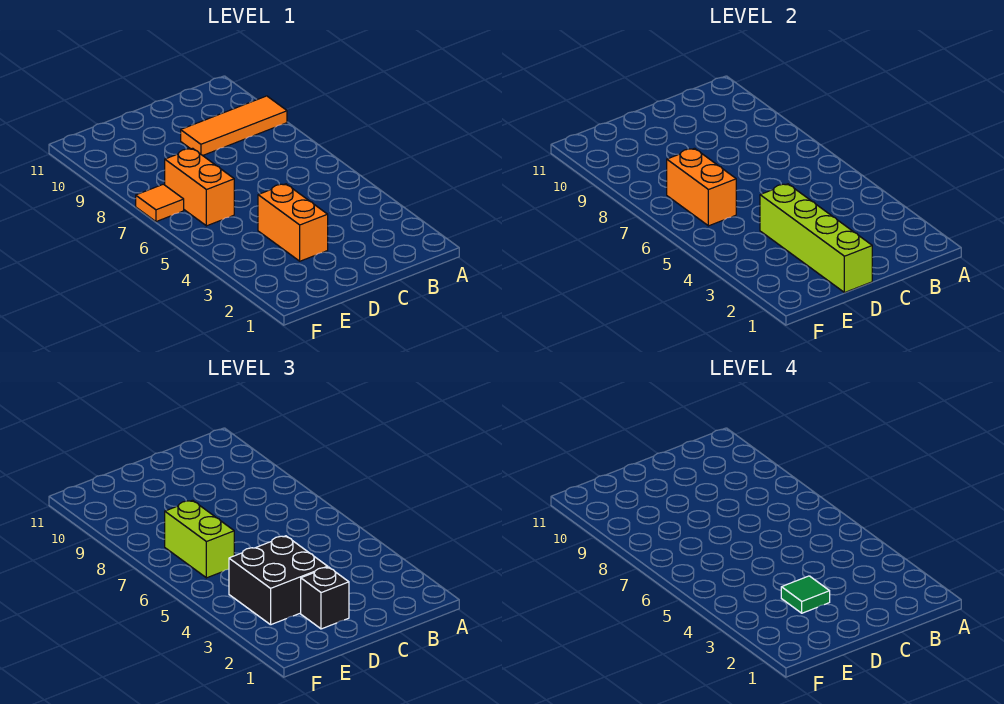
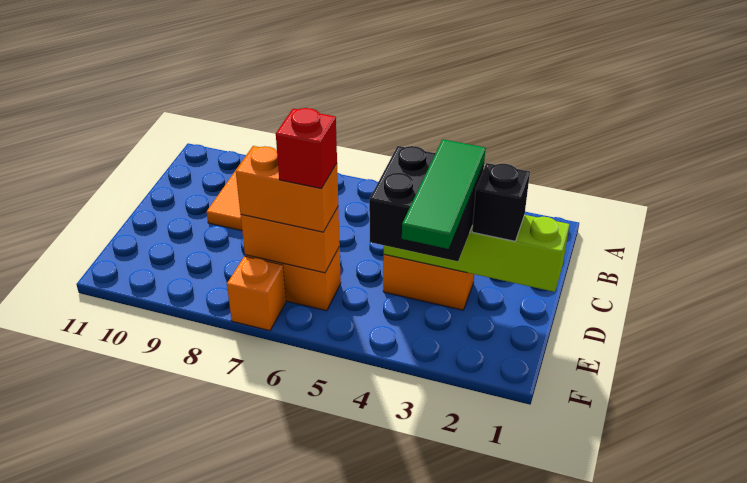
green 1x1 tile [781,576,830,613] -> green 1x3 tile [402,139,486,249]
lime 1x2 brick [165,500,234,578] -> orange 1x2 brick [236,146,338,232]
none -> red 1x1 brick [276,108,337,189]
orange 1x1 tile [136,184,184,222] -> orange 1x1 brick [227,256,286,331]

